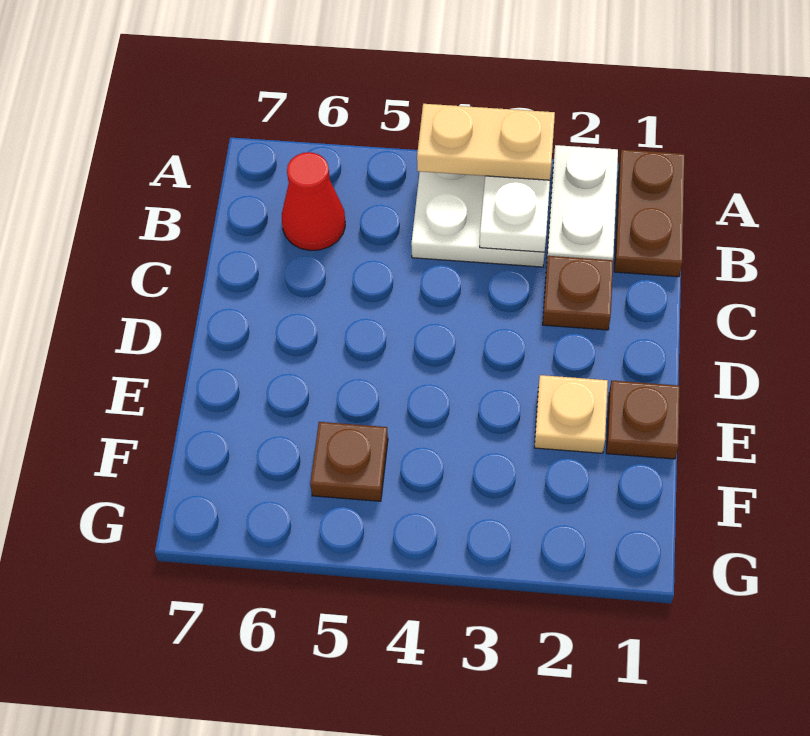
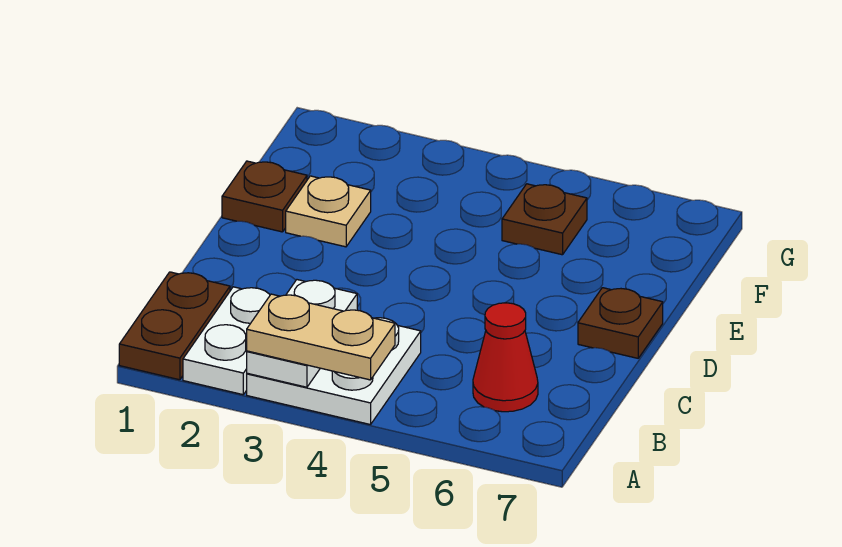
brown 1x1 plate [543,256,613,330] -> brown 1x1 plate moved to [578,288,663,358]

